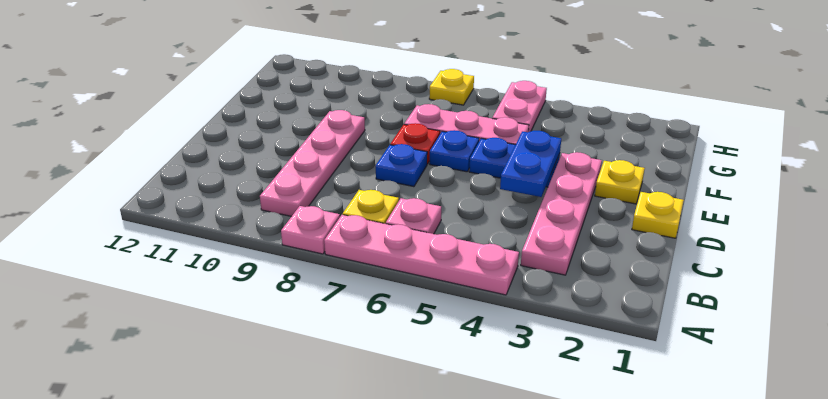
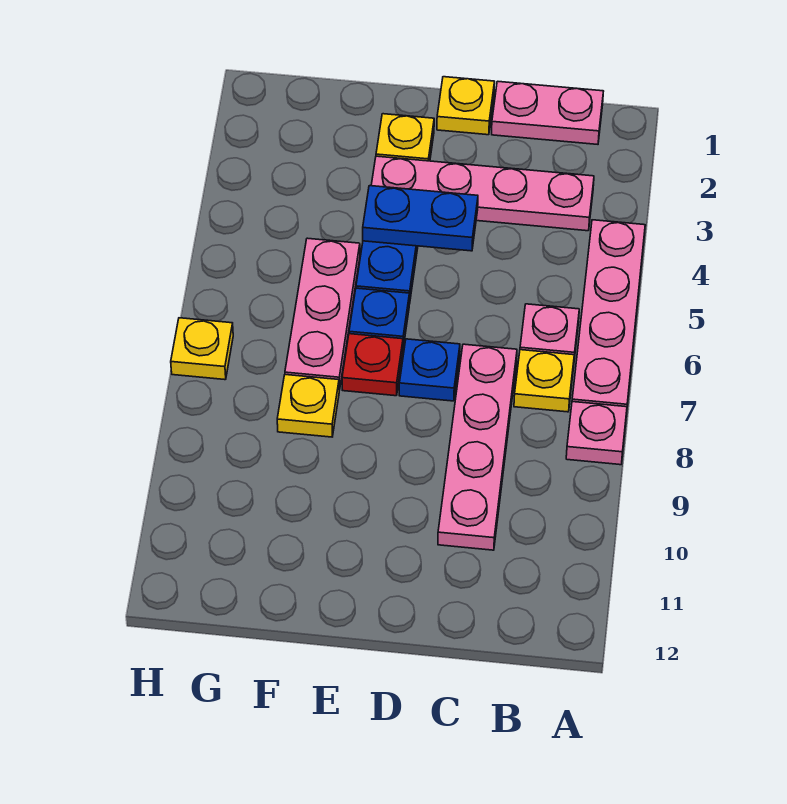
pink 1x4 plate [260,110,365,216] -> pink 1x4 plate turned to [438,344,517,550]
none -> yellow 1x1 plate [277,375,339,437]
pink 1x2 plate [492,81,547,132] -> pink 1x2 plate moved to [492,81,603,144]

